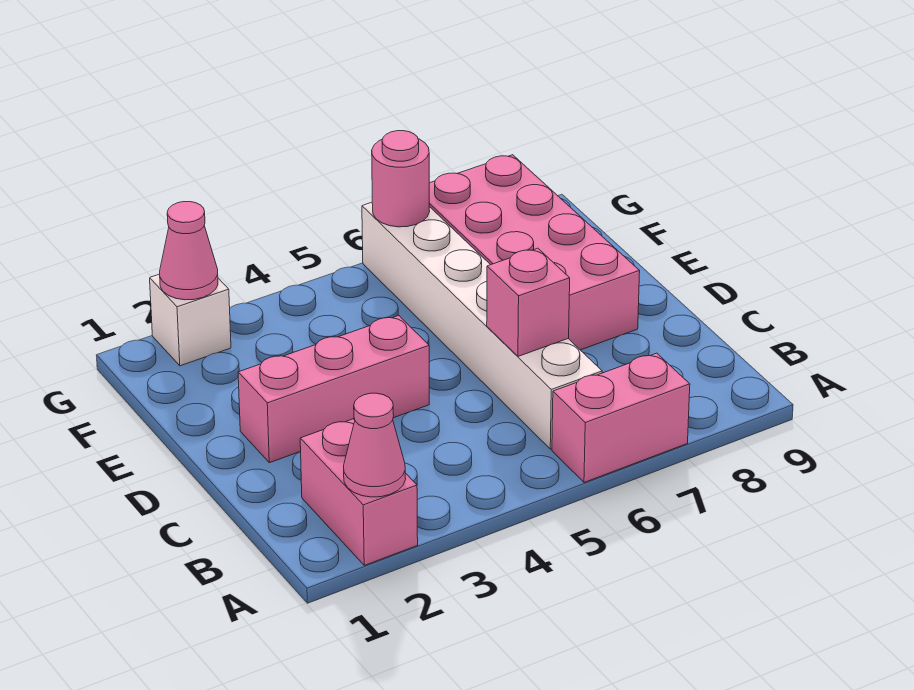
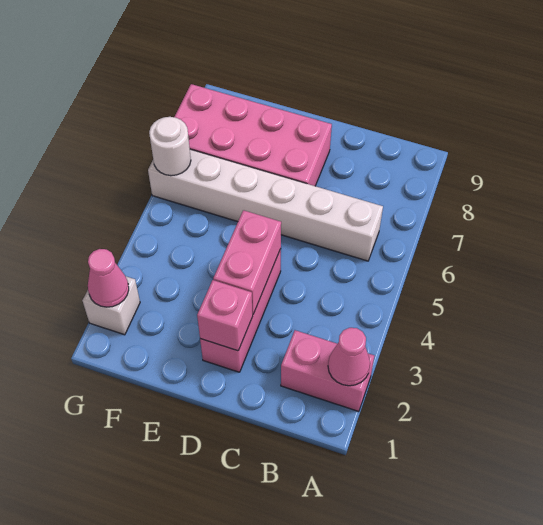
pink 1x2 brick [552,353,690,482] -> pink 1x2 brick moved to [213,210,281,314]
pink 1x1 brick [487,248,570,356] -> pink 1x1 brick moved to [197,280,253,351]
pink 1x1 round brick [372,131,430,227] -> white 1x1 round brick [149,117,191,176]

